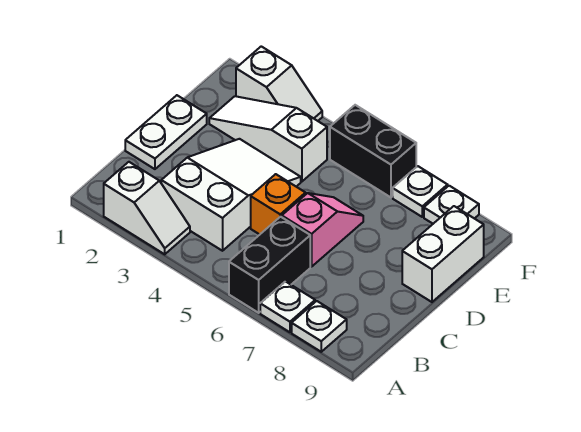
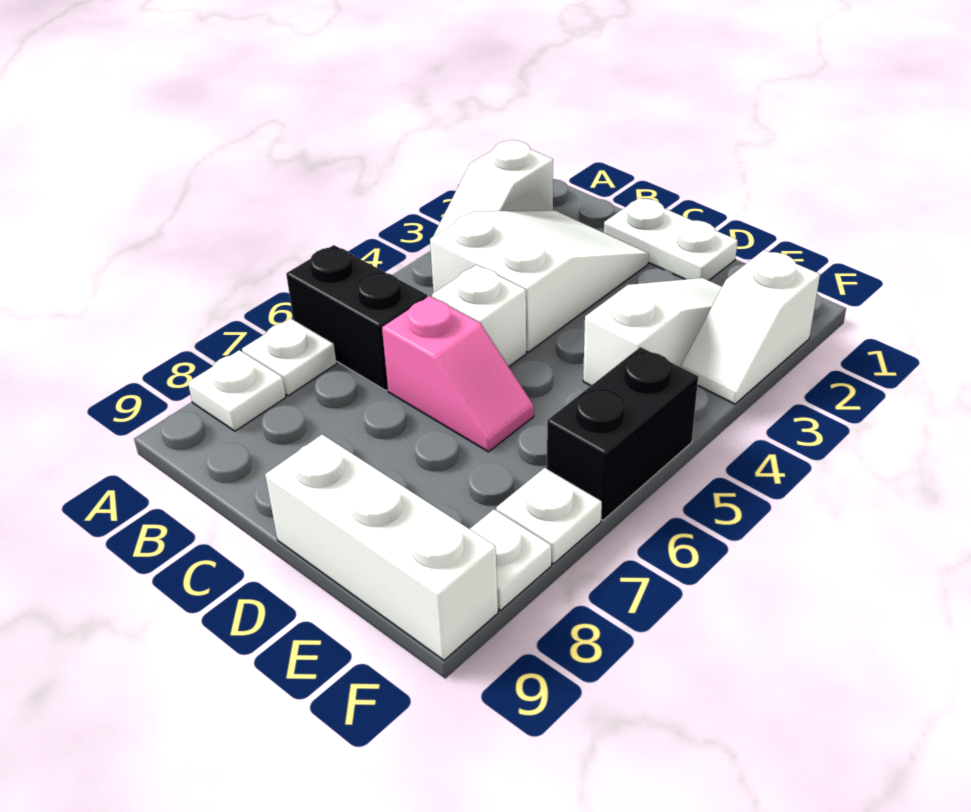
white 2x3 slope [161,139,301,251] -> white 2x3 slope turned to [430,211,649,352]
orange 1x1 brick [251,174,306,234] -> white 1x1 brick [432,265,526,367]
white 1x2 brick [402,206,484,302] -> white 1x3 brick [265,435,498,660]

